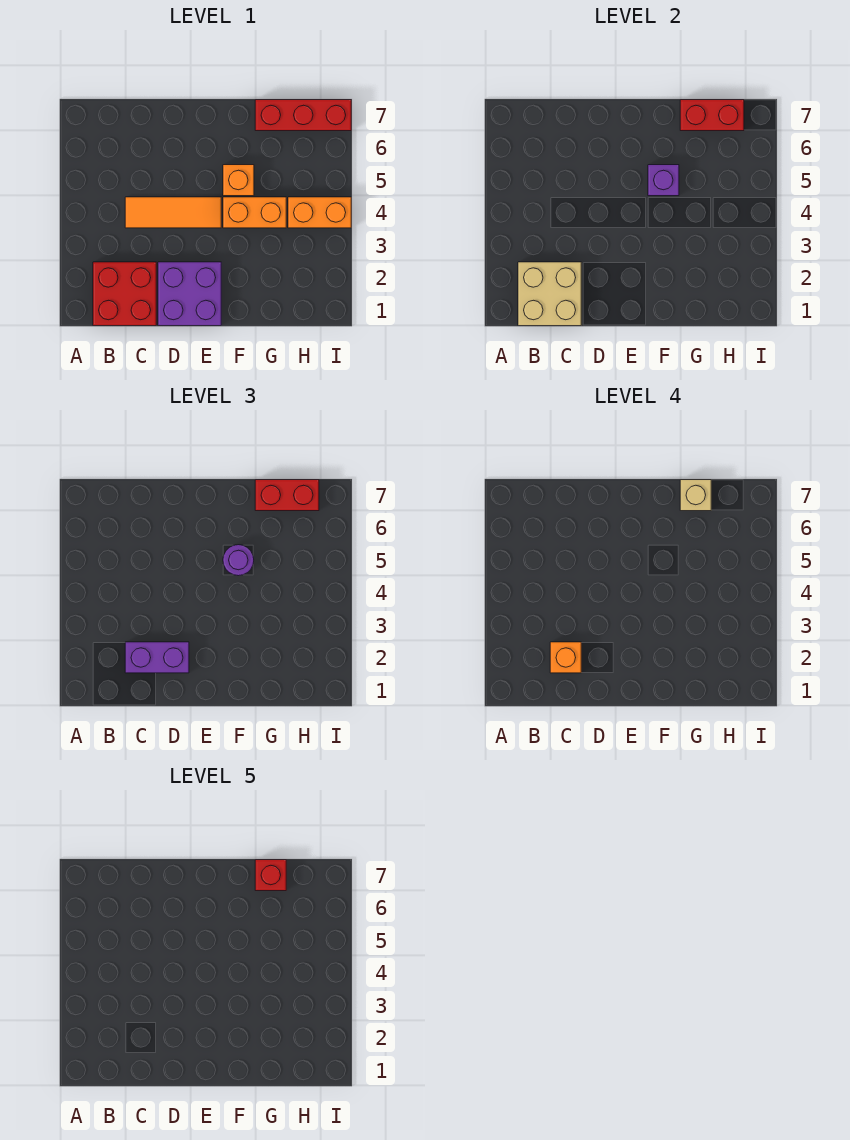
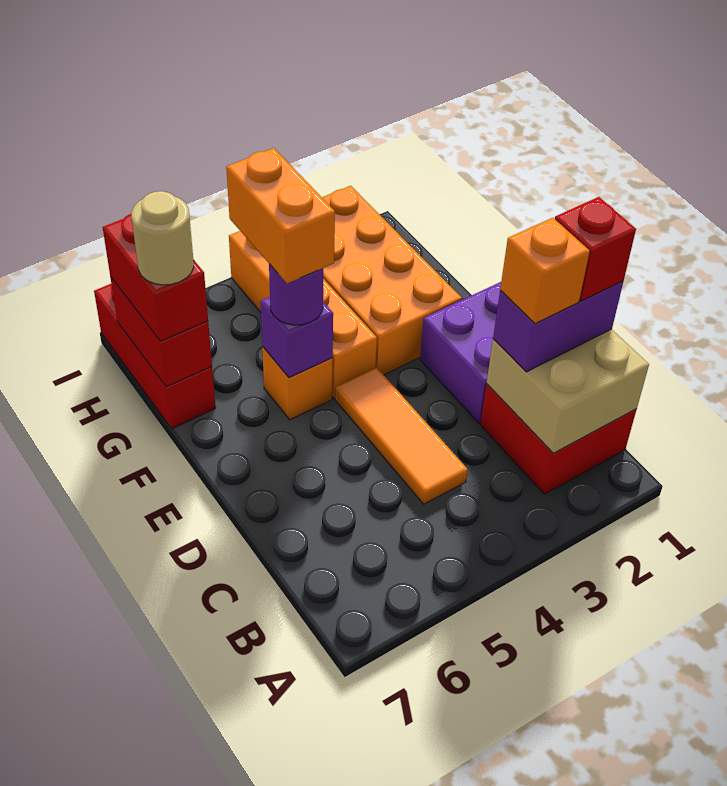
purple 1x2 brick [125,642,189,673] -> purple 1x2 brick turned to [493,281,623,372]
none -> orange 2x4 brick [322,186,462,375]
none -> orange 1x2 brick [226,148,335,284]
tan 1x1 brick [680,480,711,511] -> tan 1x1 round brick [131,191,194,285]
red 1x1 brick [255,860,286,891] -> red 1x1 brick moved to [555,197,636,301]

